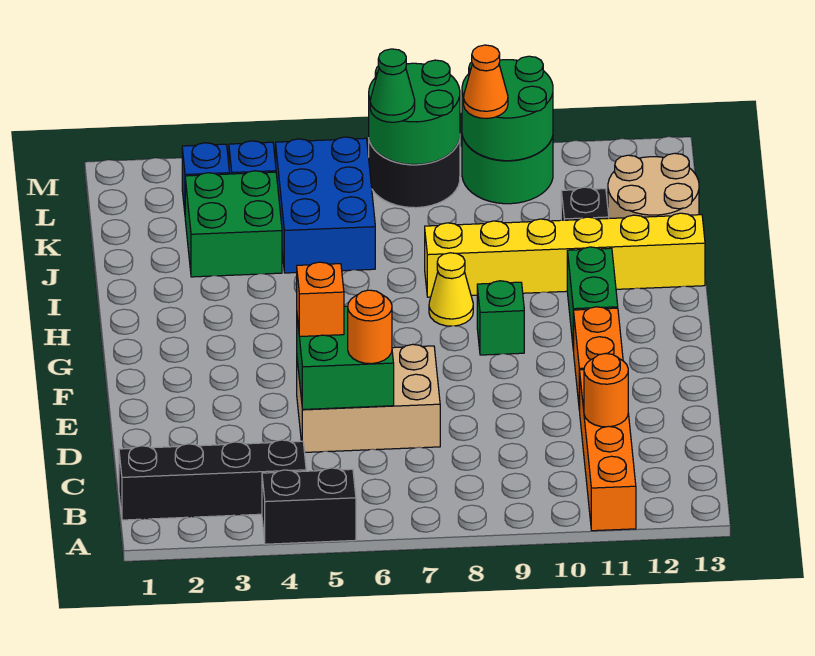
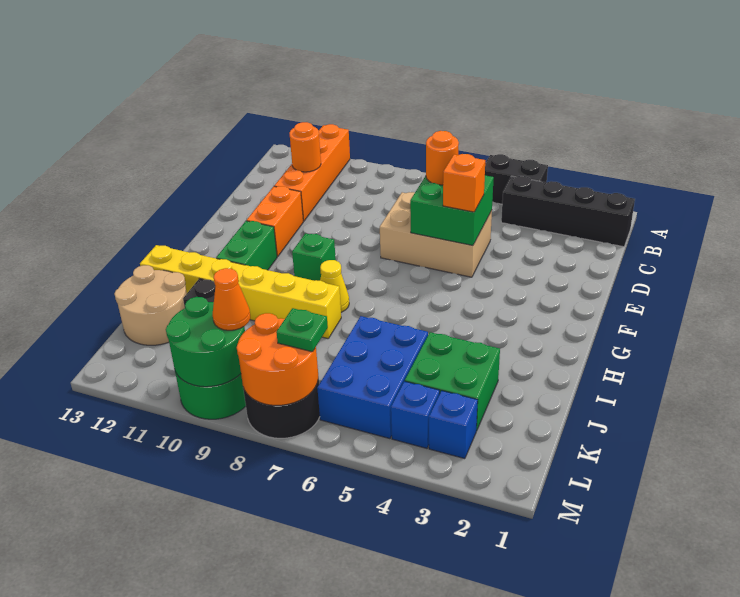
green 2x2 round brick [369,60,460,164] -> orange 2x2 round brick [237,313,318,405]
green 1x1 cone [370,49,415,122] -> green 1x1 plate [276,308,328,352]

